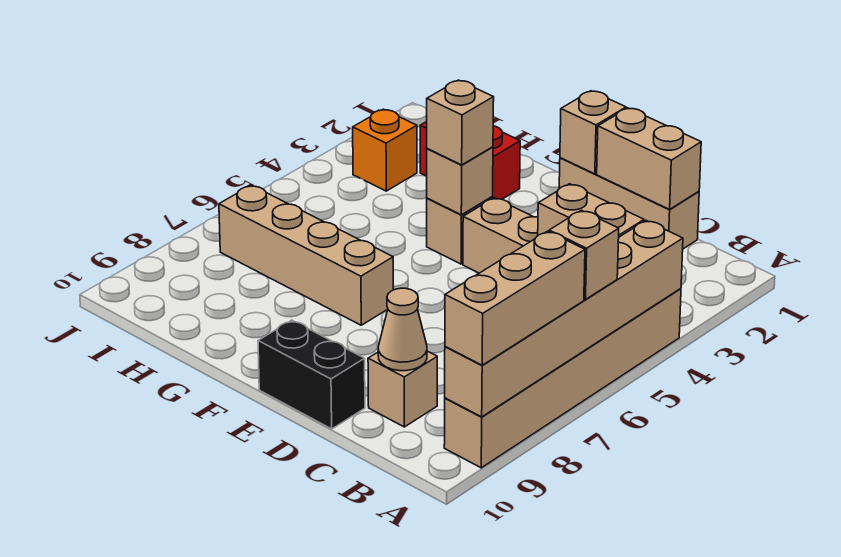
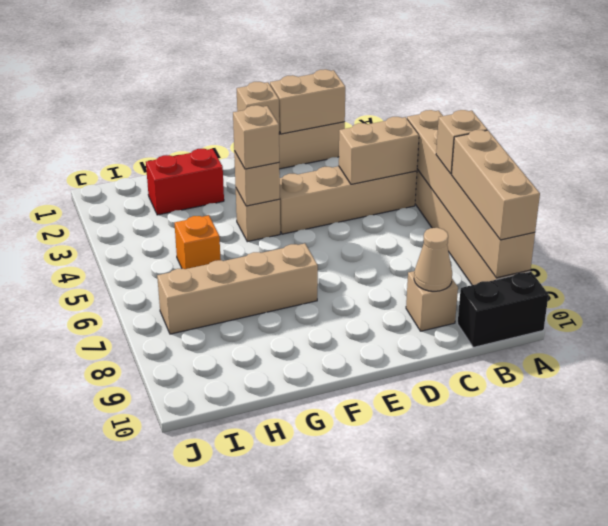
black 1x2 brick [258,320,365,429] -> black 1x2 brick moved to [458,272,548,347]
orange 1x1 brick [353,109,417,191] -> orange 1x1 brick moved to [174,215,221,269]

